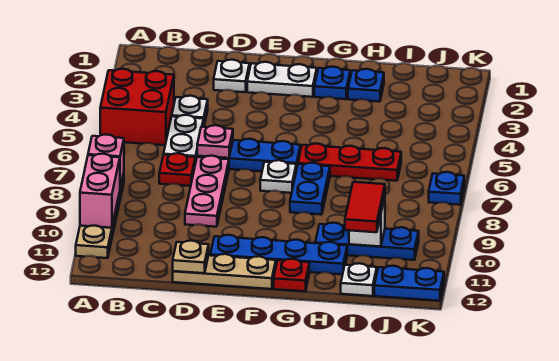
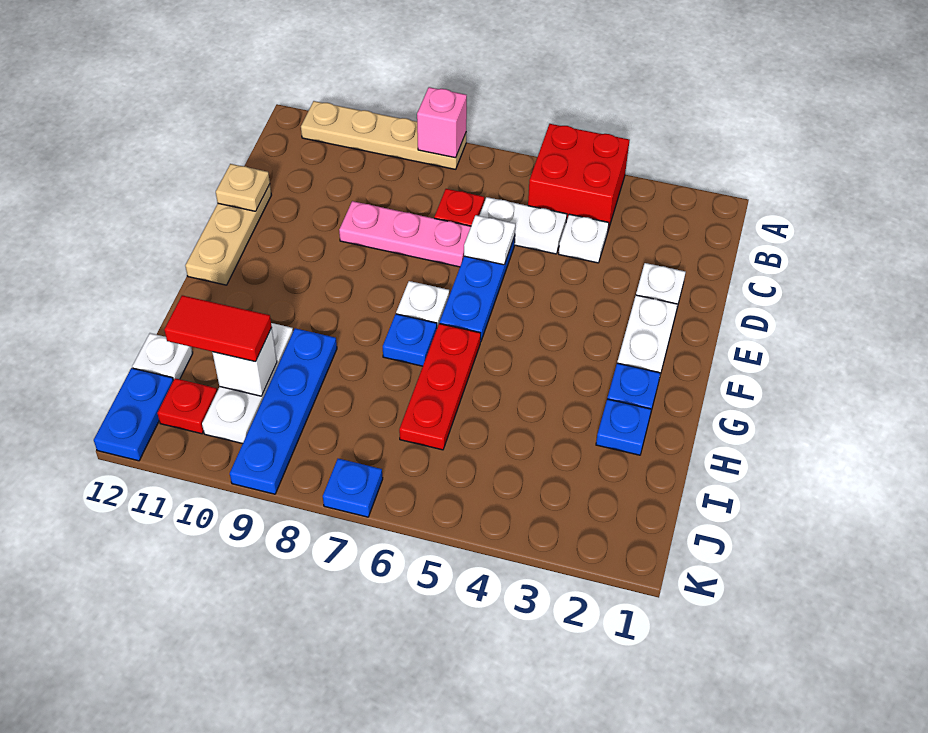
pink 1x2 brick [80,154,120,228] -> none
pink 1x1 plate [197,125,233,158] -> white 1x1 plate [464,215,515,265]
blue 1x4 plate [210,235,347,275] -> blue 1x4 plate moved to [230,328,337,494]
blue 1x2 plate [290,163,330,215] -> blue 1x1 plate [383,314,437,366]
red 1x1 plate [274,259,309,291] -> red 1x1 plate moved to [157,378,217,434]
blue 1x3 plate [315,223,419,260] -> white 1x3 plate [202,323,293,444]

